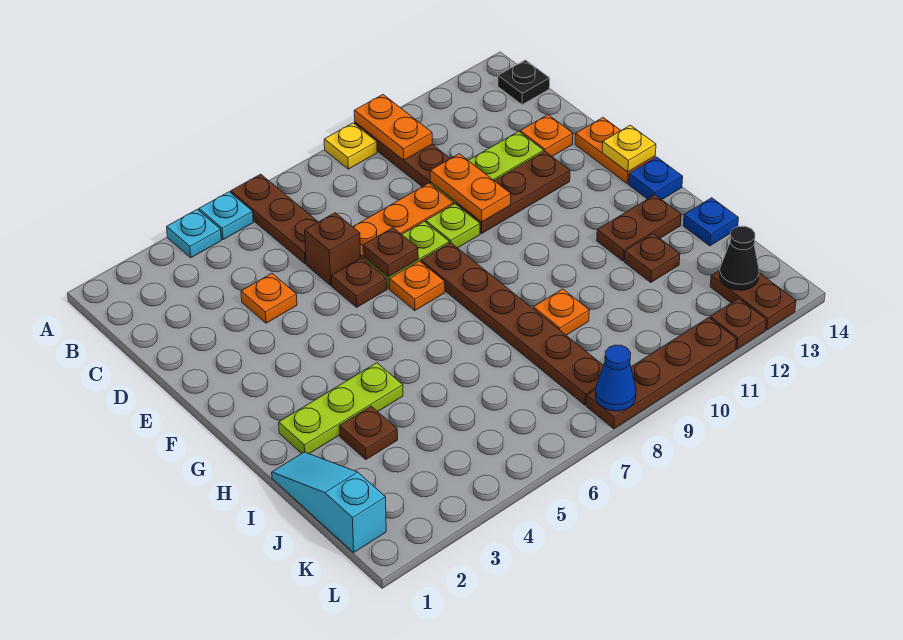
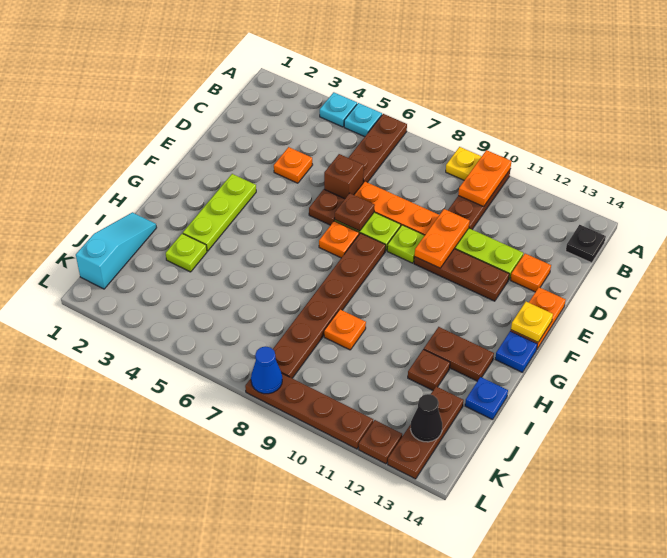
lime 1x3 plate [279,363,403,454] -> lime 1x3 plate turned to [183,174,256,251]
brown 1x1 plate [339,406,398,460] -> lime 1x1 plate [166,234,207,272]
brown 1x2 plate [710,270,796,330] -> brown 1x3 plate [388,386,464,479]

